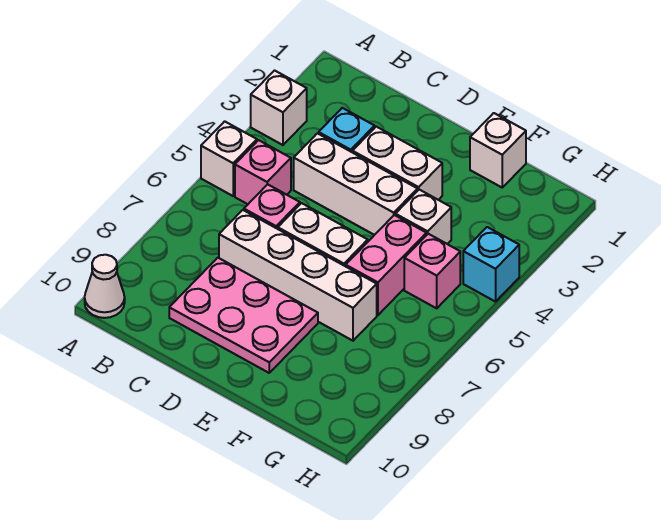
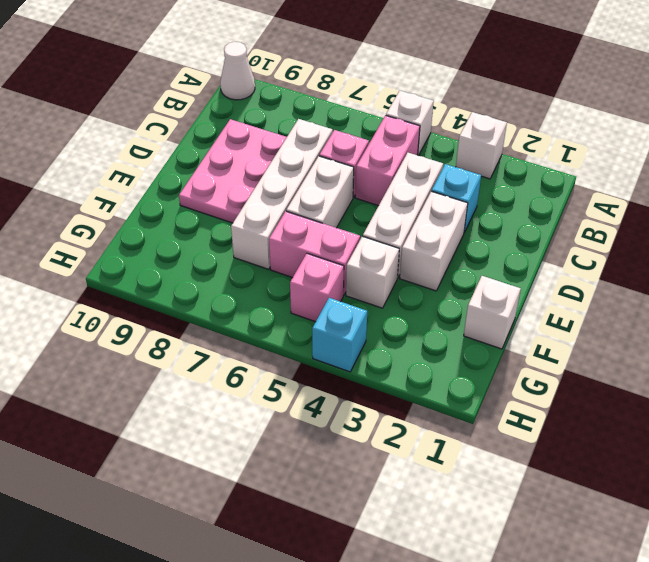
pink 1x1 brick [235,140,291,204] -> pink 1x2 brick [355,115,420,206]

